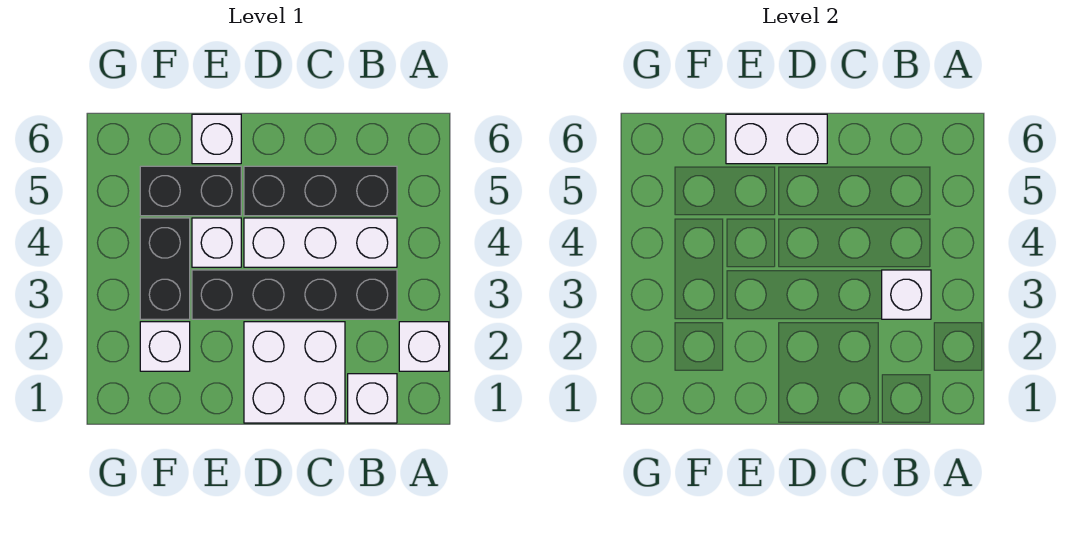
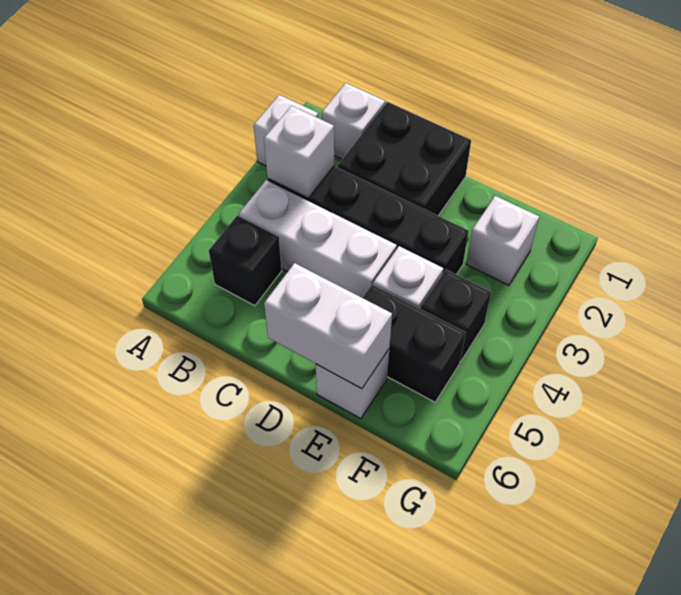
black 1x3 brick [244,166,397,216] -> black 1x1 brick [209,215,282,306]
white 2x2 brick [244,322,345,423] -> black 2x2 brick [338,102,471,216]
black 1x2 brick [140,218,190,319] -> black 1x1 brick [420,270,491,362]

